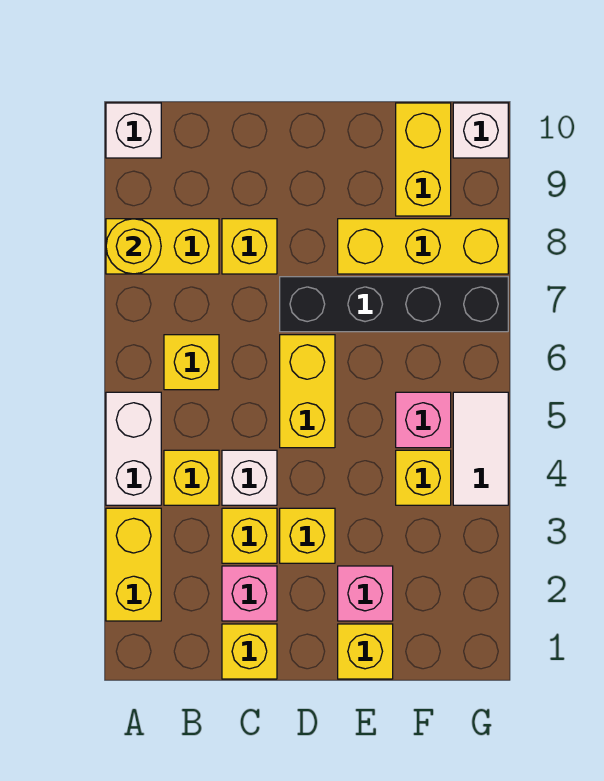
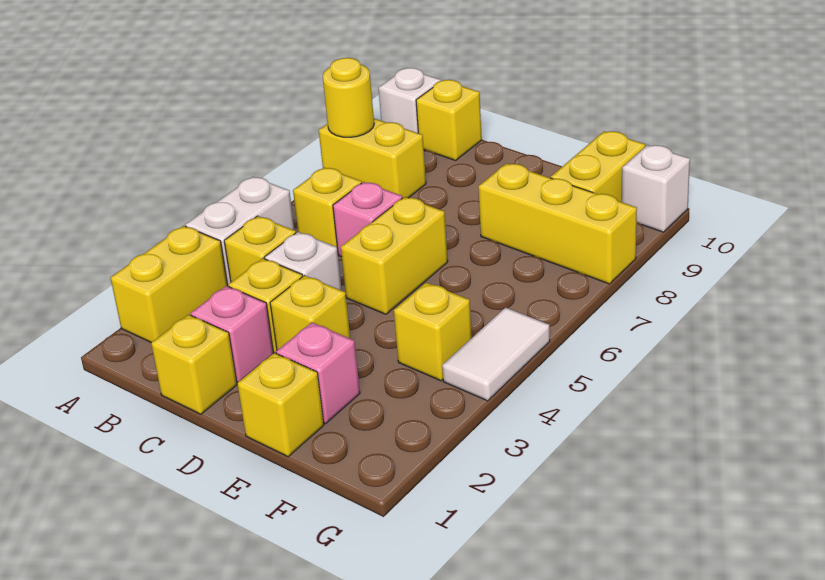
yellow 1x1 brick [222,219,277,274] -> yellow 1x1 brick moved to [416,80,482,160]
black 1x4 brick [280,277,508,332] -> none
pink 1x1 brick [396,392,451,448] -> pink 1x1 brick moved to [333,182,403,257]

